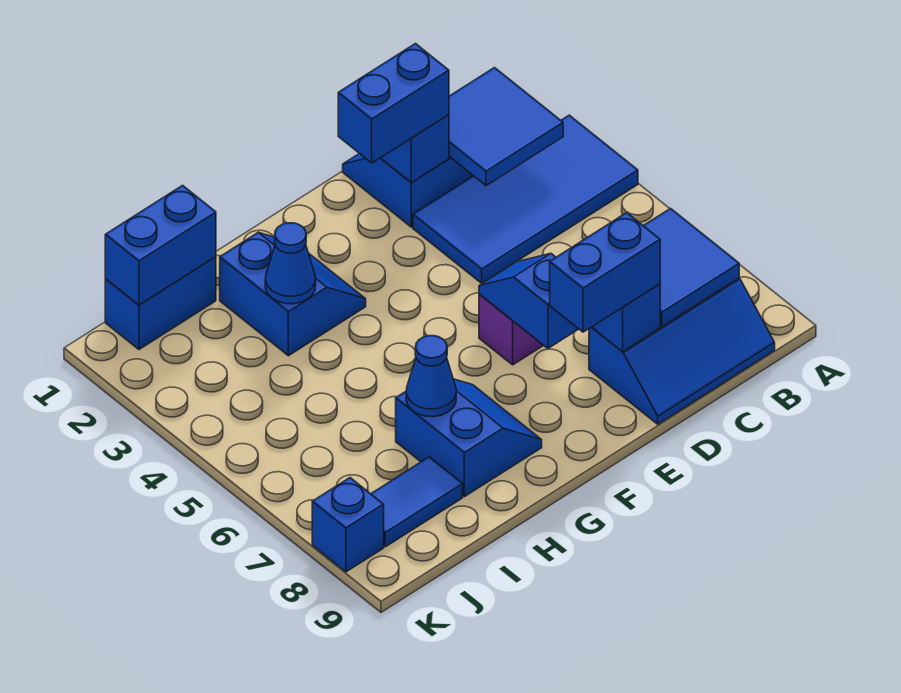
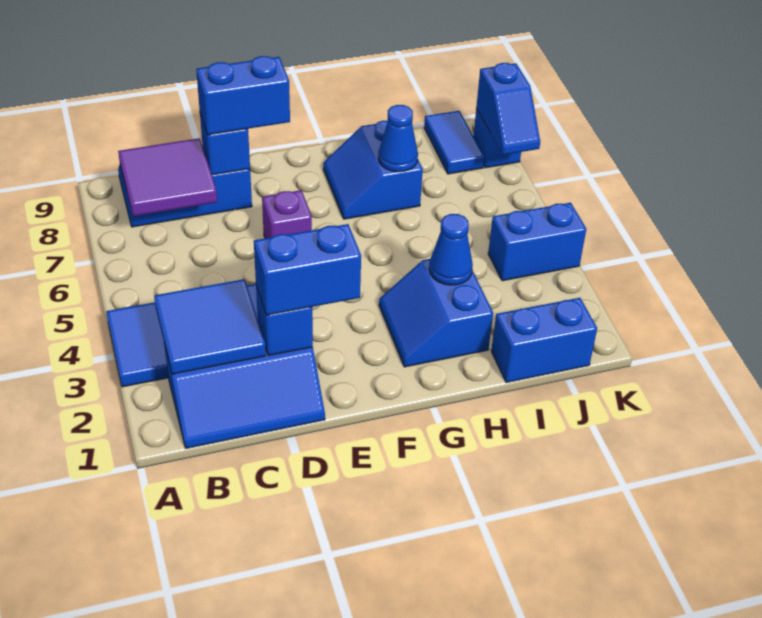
blue 2x2 tile [644,209,739,327] -> purple 2x2 tile [118,138,217,216]
blue 1x2 slope [479,254,578,348] -> blue 1x2 slope moved to [476,63,540,155]
blue 1x2 brick [105,185,216,305] -> blue 1x2 brick moved to [488,203,586,281]
blue 1x2 tile [371,457,463,547] -> blue 1x2 tile turned to [424,111,484,174]

